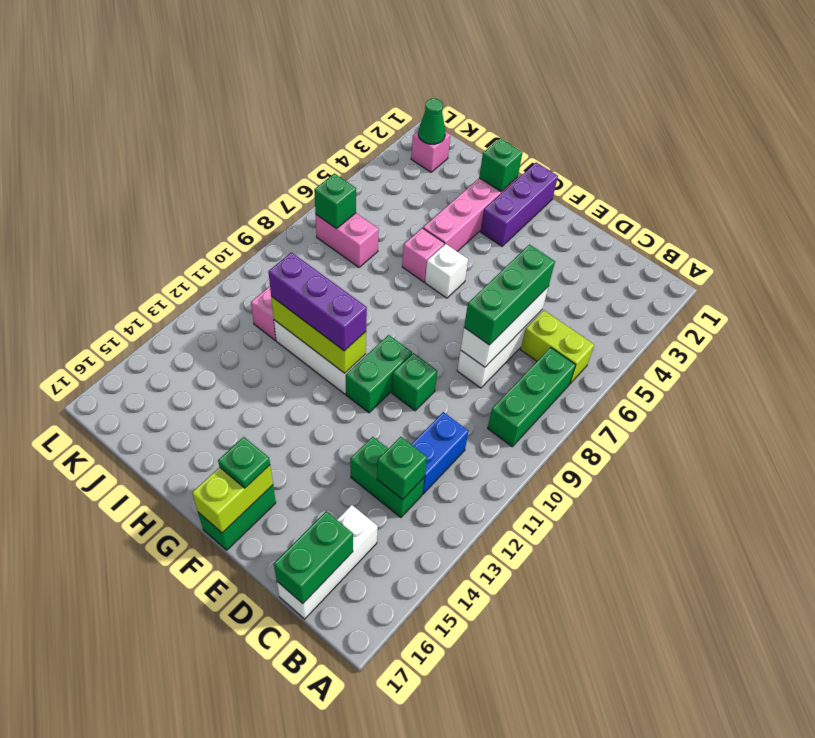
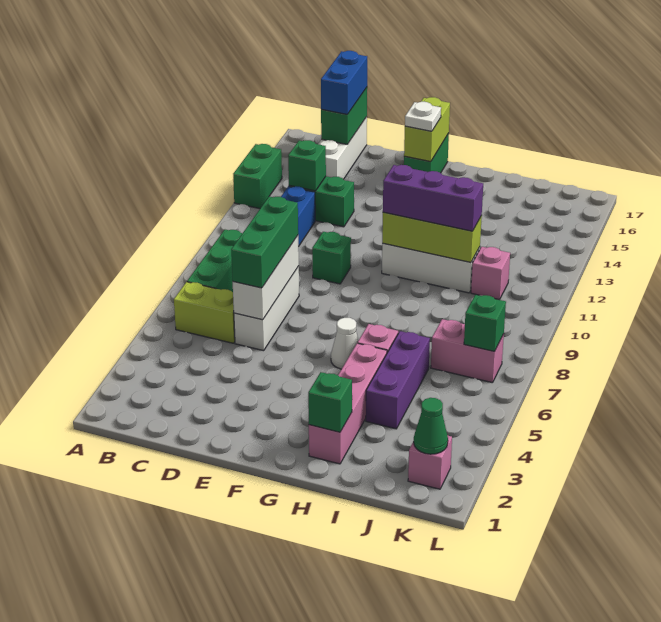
none -> blue 1x2 brick [321,51,367,114]
green 1x2 brick [346,335,412,413] -> green 1x2 brick moved to [233,144,282,209]
green 1x1 plate [218,437,270,488] -> white 1x1 plate [405,102,441,131]
purple 1x3 brick [481,162,558,246] -> purple 1x3 brick moved to [366,331,430,429]
white 1x1 brick [425,244,468,298] -> white 1x1 cone [331,318,359,369]

